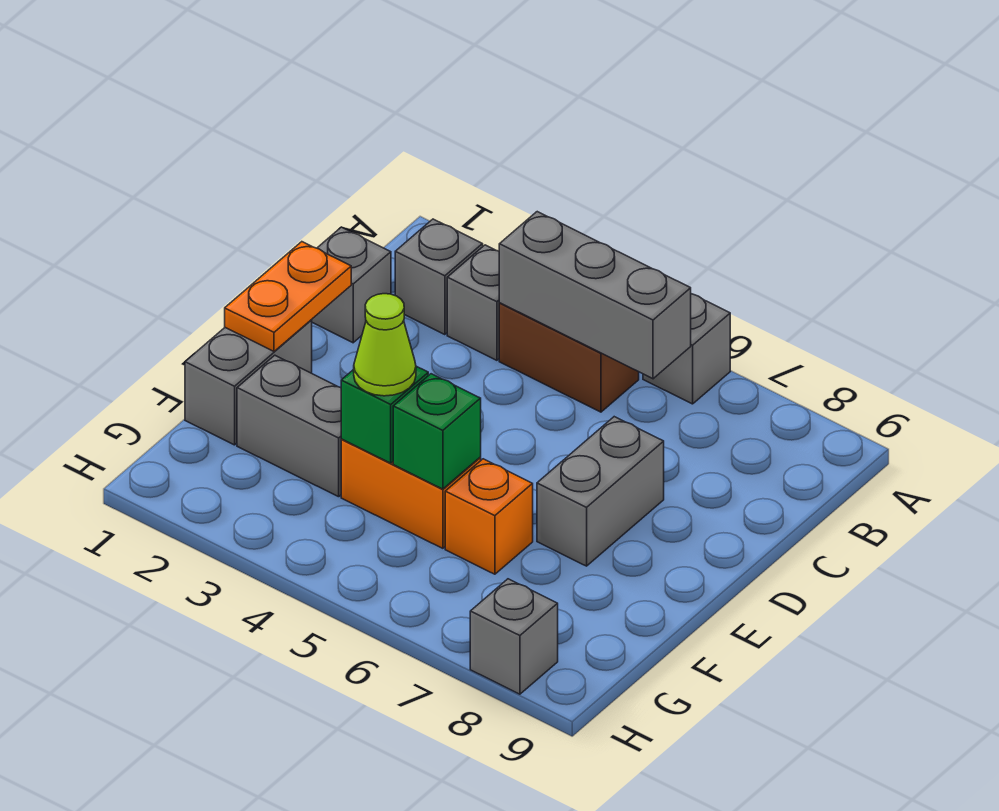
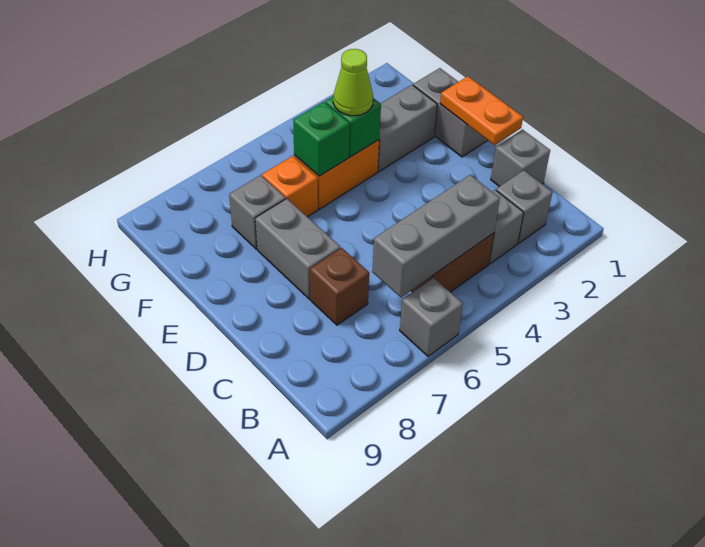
none -> brown 1x1 brick [310,248,369,325]
grey 1x1 brick [470,579,558,694] -> grey 1x1 brick moved to [229,175,286,249]

